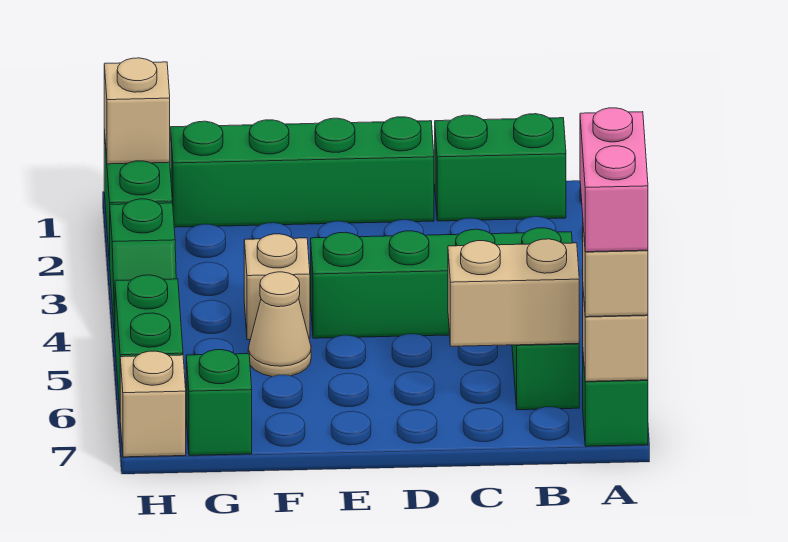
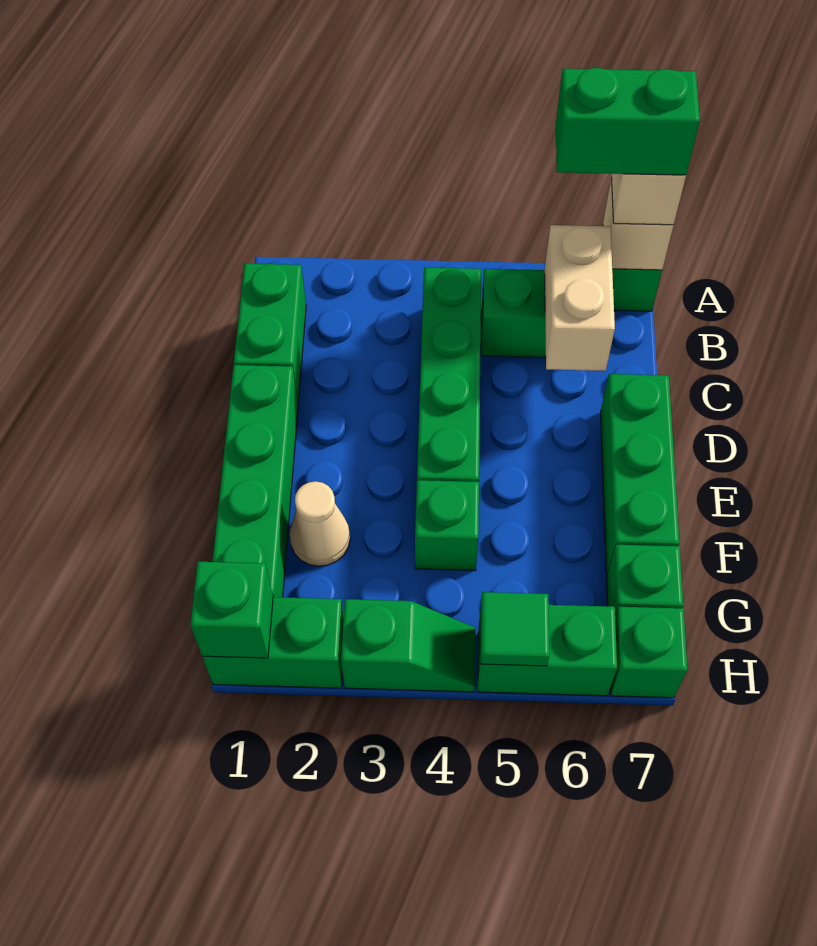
pink 1x2 brick [580,108,648,252] -> green 1x2 brick [556,68,700,175]
none -> green 1x3 brick [601,374,679,574]
tan 1x1 brick [244,234,310,340] -> green 1x1 brick [415,480,479,571]
tan 1x1 cone [248,272,311,377] -> tan 1x1 cone moved to [290,481,350,566]
tan 1x1 brick [104,58,170,164] -> green 1x1 brick [190,562,273,658]
none -> green 1x1 tile [481,592,549,666]
tan 1x1 brick [120,351,186,457] -> green 1x1 brick [610,607,687,698]

